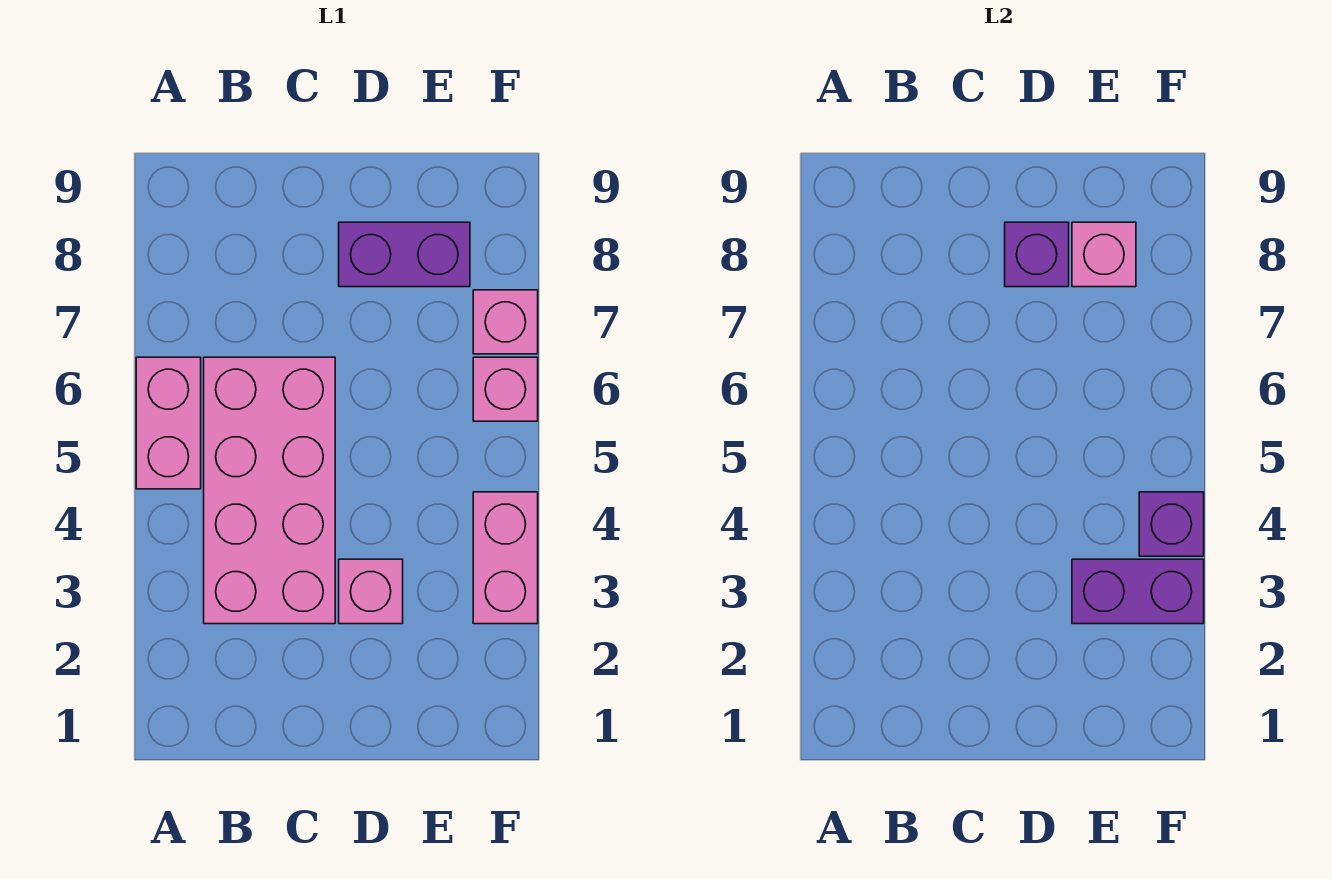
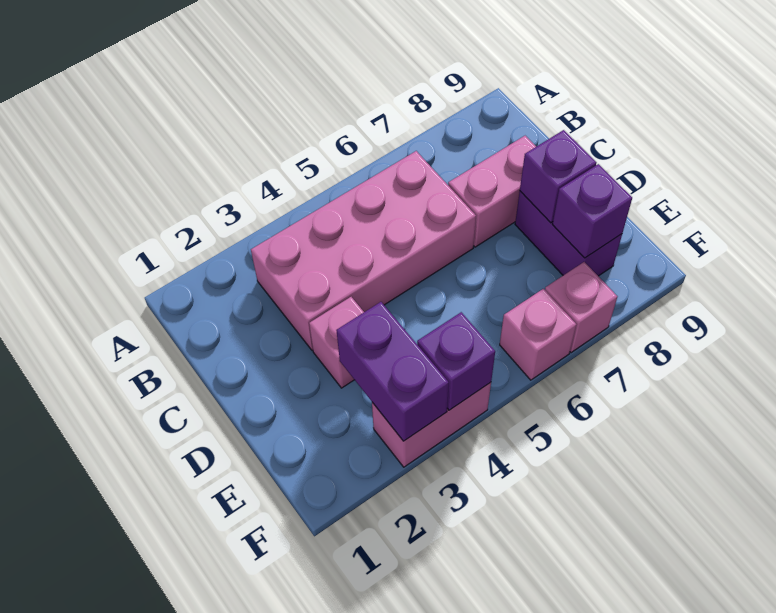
pink 1x2 brick [136,357,201,489] -> pink 1x2 brick moved to [448,136,536,247]
pink 1x1 brick [1072,222,1136,287] -> purple 1x1 brick [552,164,632,258]

